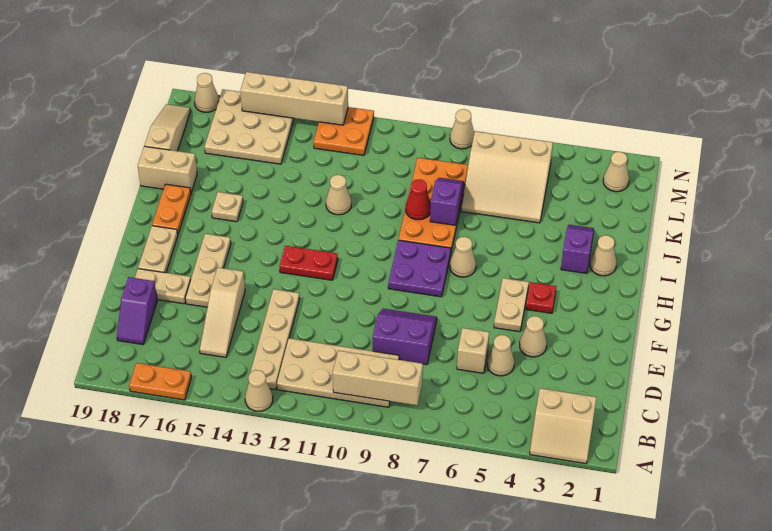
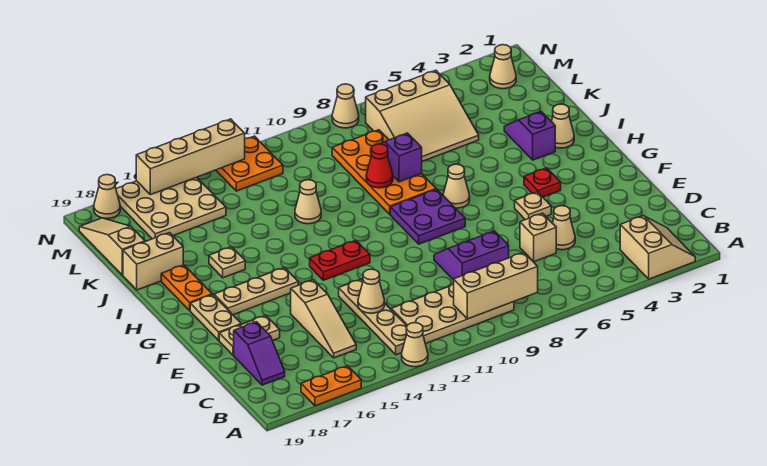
tan 2x2 slope [530,388,597,464] -> tan 2x2 slope turned to [620,216,695,279]
tan 1x1 cone [520,316,547,357] -> tan 1x1 cone moved to [358,269,384,313]
tan 1x3 plate [185,234,231,307] -> tan 1x3 plate turned to [214,267,298,315]
tan 1x2 plate [494,278,529,332] -> tan 1x1 plate [515,192,551,220]

